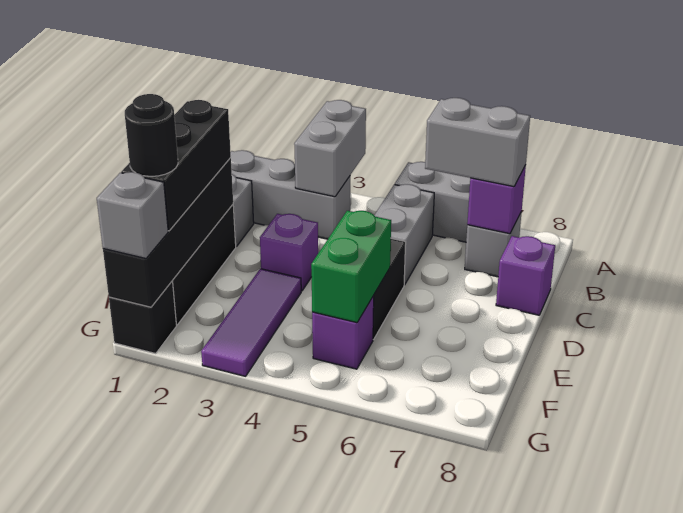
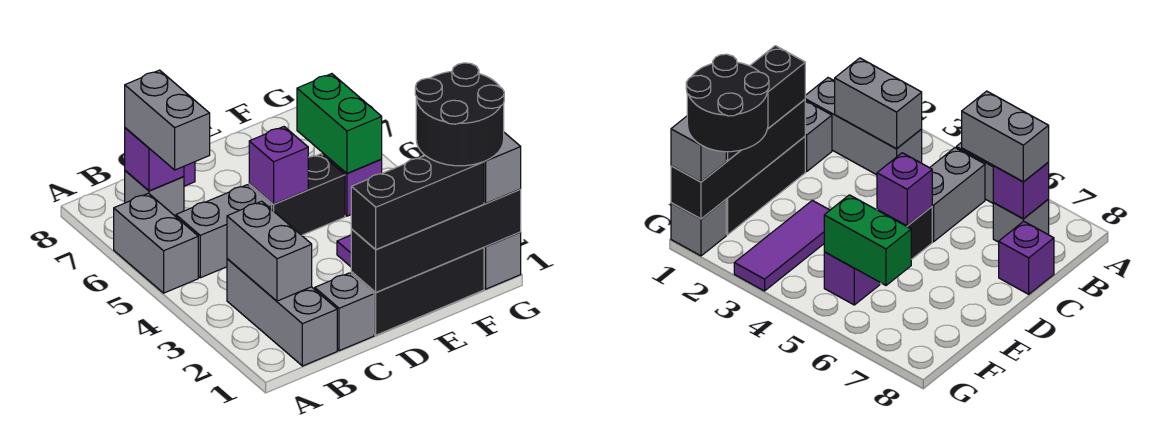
grey 1x2 brick [294,100,366,197] -> grey 1x2 brick turned to [227,201,312,301]
purple 1x1 brick [260,214,318,291] -> purple 1x1 brick moved to [249,127,308,204]
green 1x2 brick [311,211,391,323] -> green 1x2 brick turned to [297,74,382,173]
black 1x1 round brick [125,94,178,176] -> black 2x2 round brick [415,63,504,166]
black 1x1 brick [109,281,177,353] -> grey 1x1 brick [484,232,521,289]

